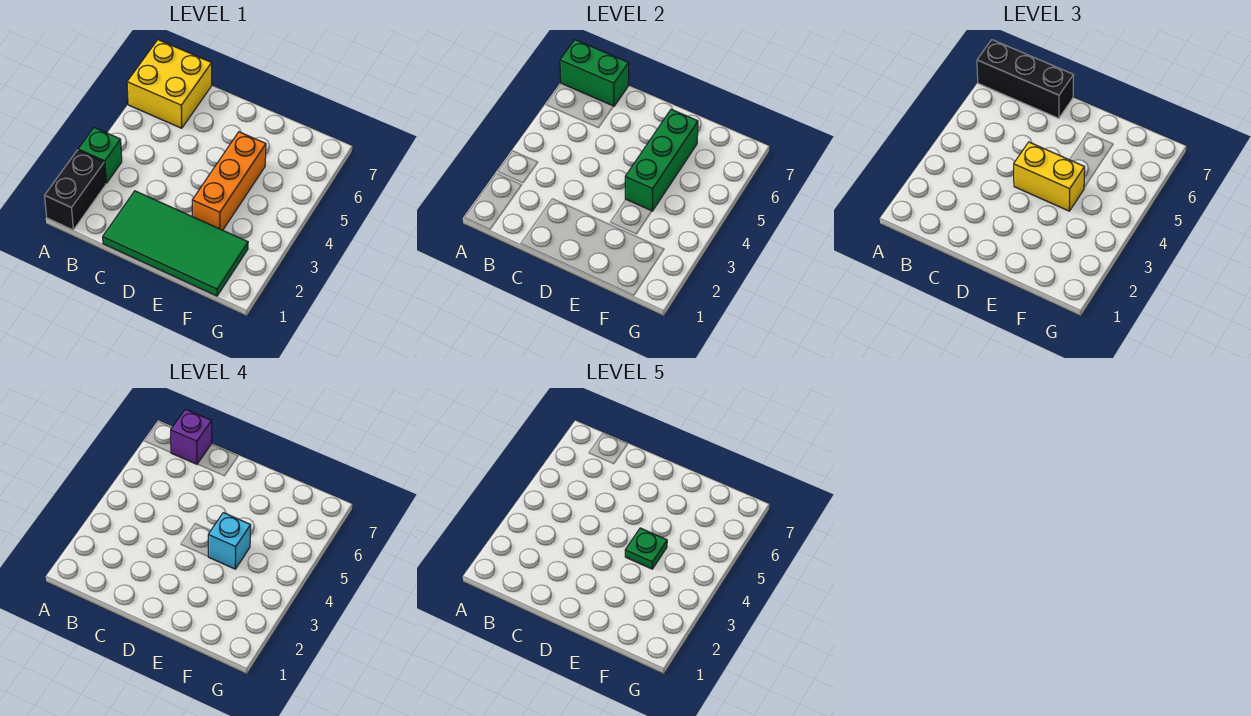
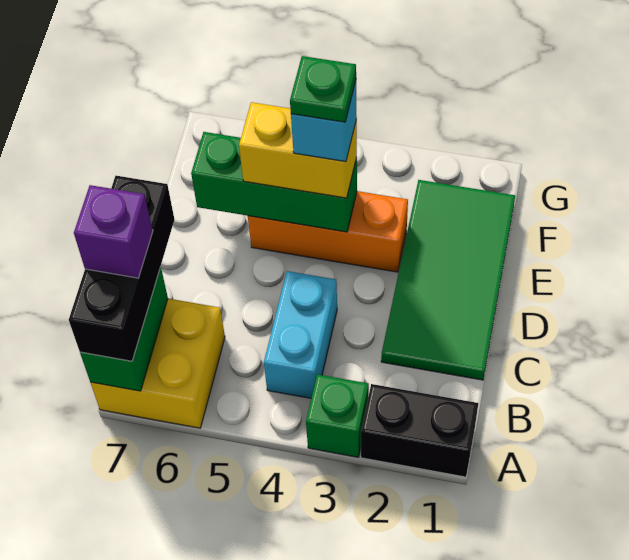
none -> cyan 1x2 brick [264,271,337,398]
yellow 1x2 brick [1014,142,1085,211] -> yellow 1x2 brick turned to [239,102,357,198]

